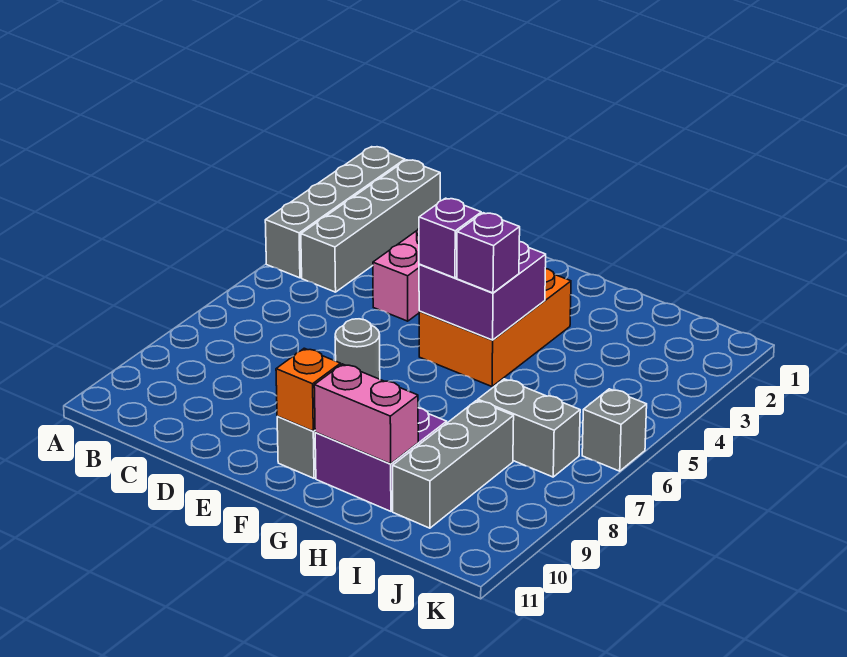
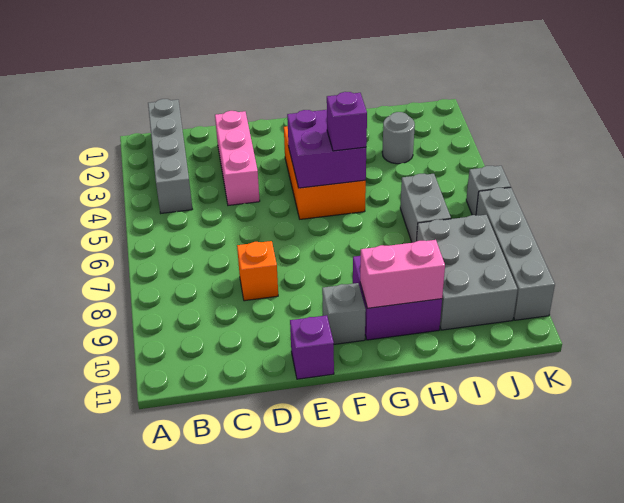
grey 1x4 brick [265,147,405,278] -> grey 1x4 brick moved to [476,188,555,320]
grey 1x1 round brick [335,319,380,379] -> grey 1x1 round brick moved to [382,112,415,164]
purple 1x1 brick [419,198,481,278] -> purple 1x1 brick moved to [290,315,334,379]
orange 1x1 brick [276,348,341,431] -> orange 1x1 brick moved to [237,241,278,301]
grey 1x2 brick [478,379,580,477] -> grey 1x2 brick turned to [400,174,451,243]
grey 1x3 brick [393,400,514,528] -> grey 2x3 brick [417,215,518,330]

